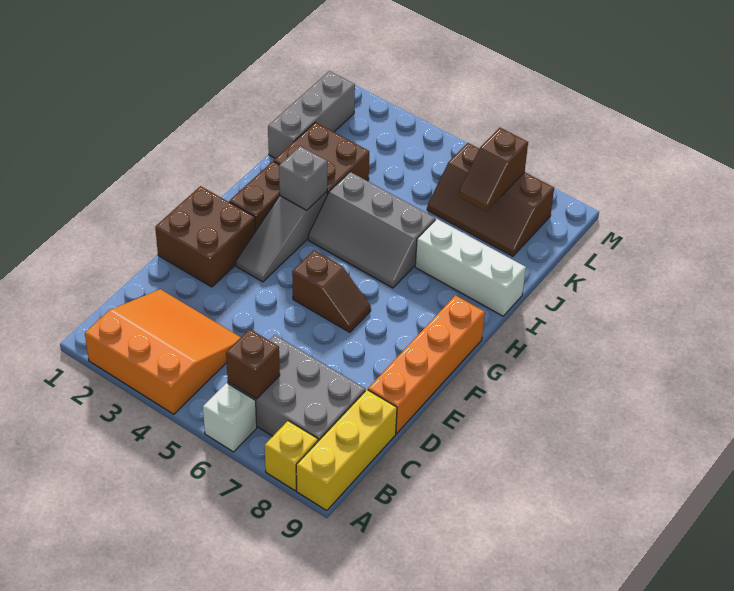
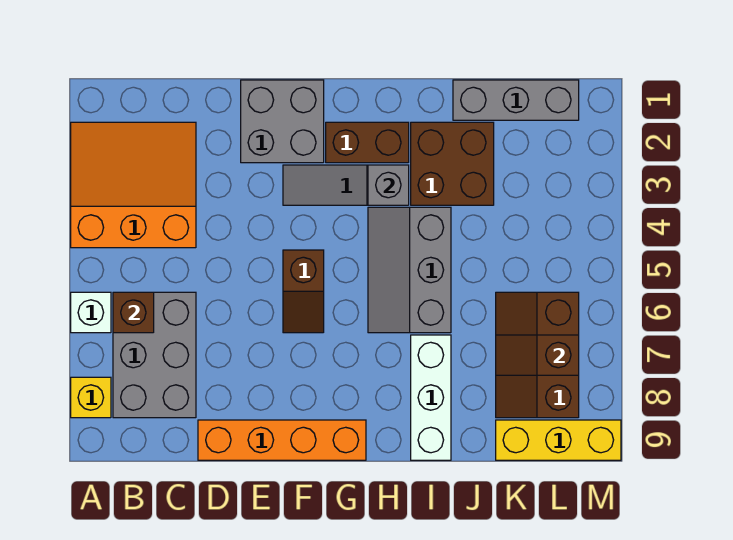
orange 3x3 slope [85,289,241,414] -> orange 3x3 slope turned to [71,122,196,248]
yellow 1x3 brick [296,390,397,511] -> yellow 1x3 brick moved to [496,420,621,460]
brown 2x2 brick [155,186,256,287] -> grey 2x2 brick [241,80,324,163]

